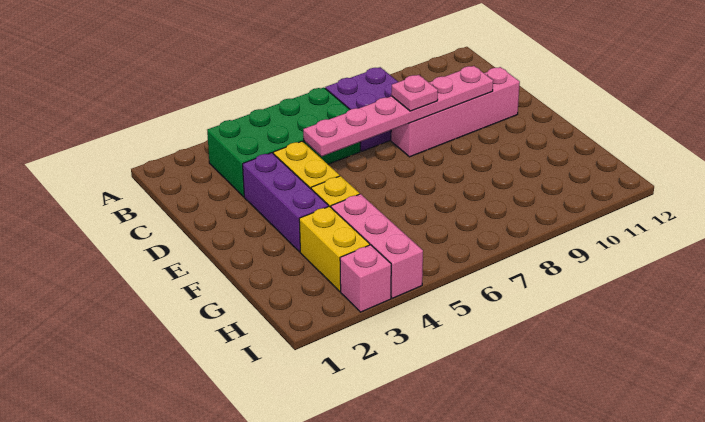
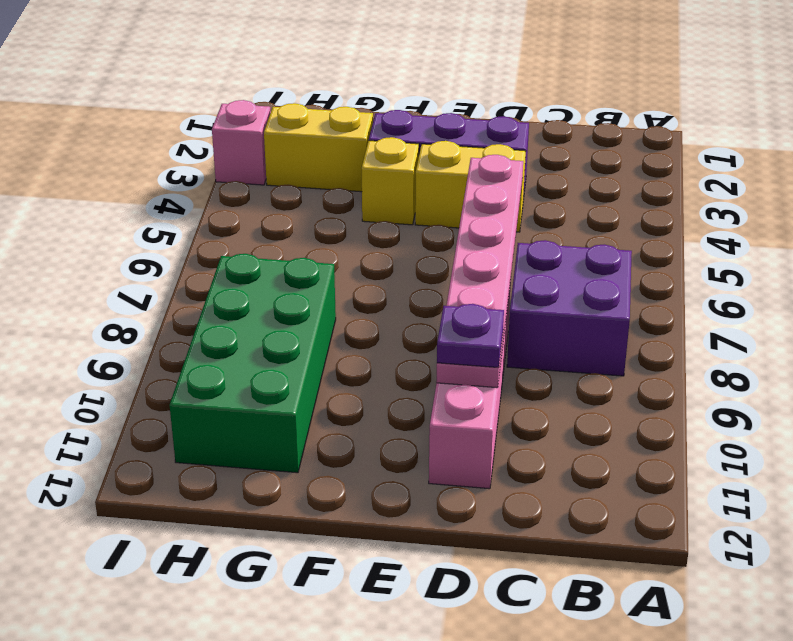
green 2x4 brick [207,88,360,197] -> green 2x4 brick moved to [170,254,336,473]
pink 1x1 plate [391,75,438,111] -> none
none -> purple 1x1 plate [437,304,504,368]
pink 1x3 brick [331,194,423,298] -> none

